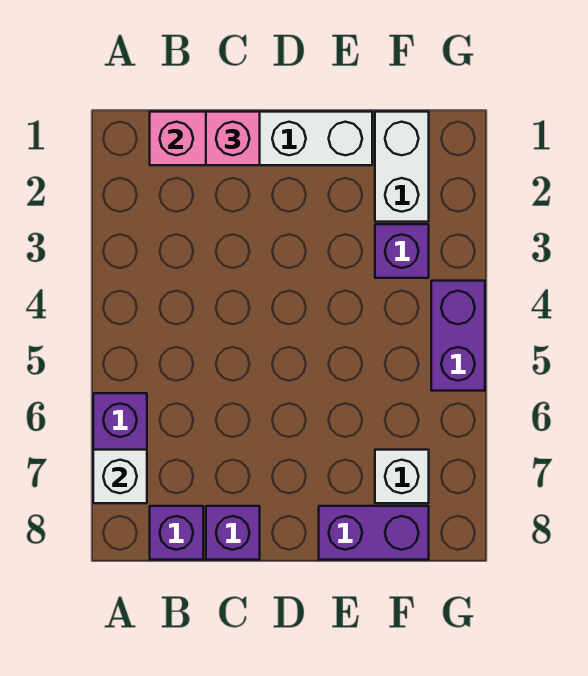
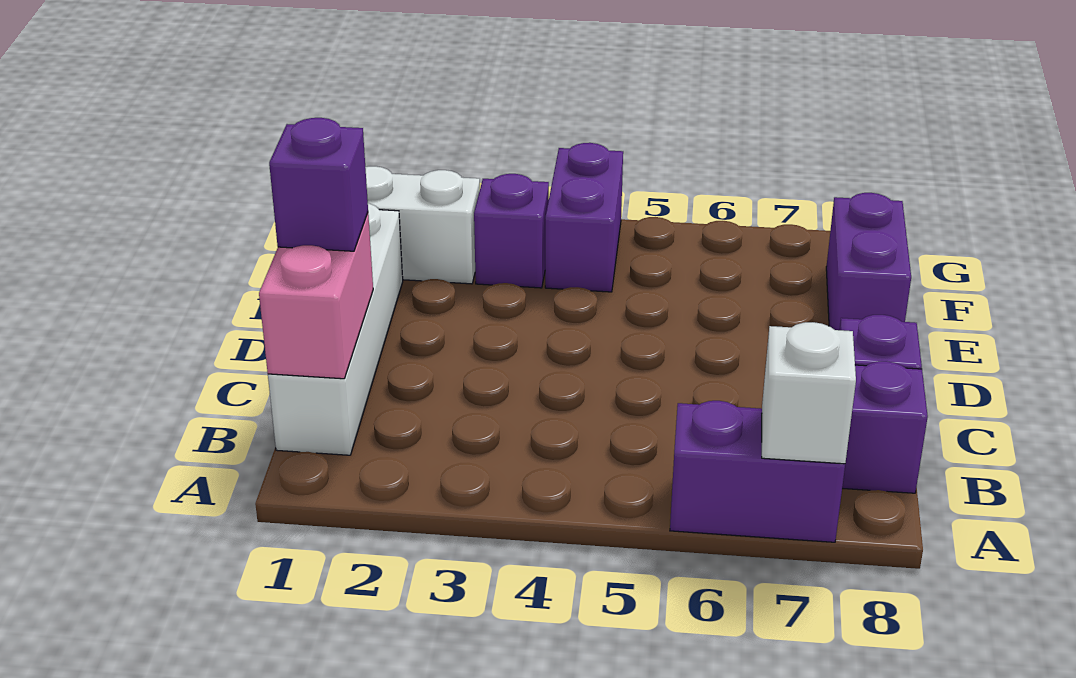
pink 1x1 brick [206,112,260,165] -> purple 1x1 brick [269,118,368,251]
white 1x1 brick [375,450,429,503] -> none
purple 1x2 brick [431,281,485,391] -> purple 1x2 brick turned to [545,143,623,292]

